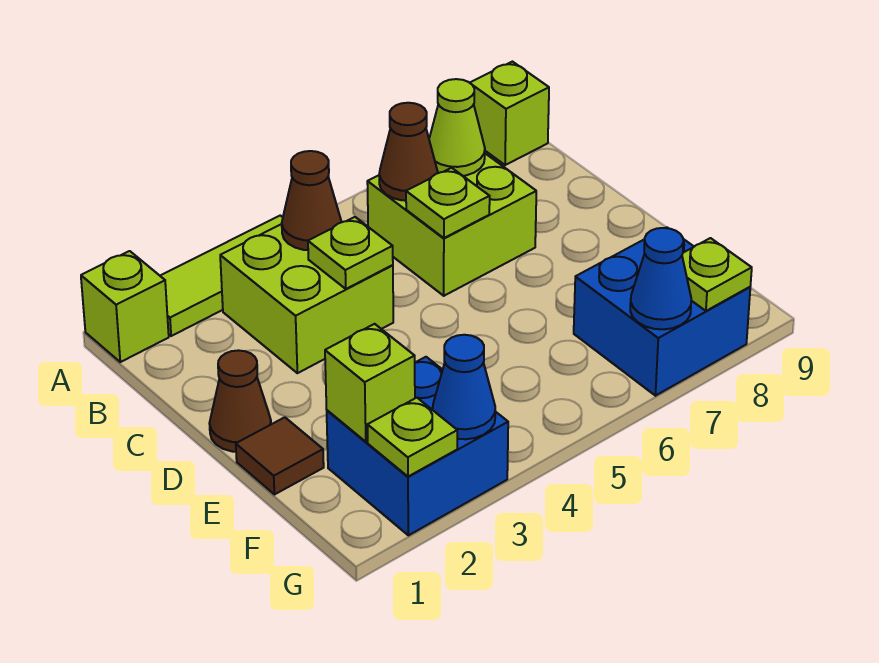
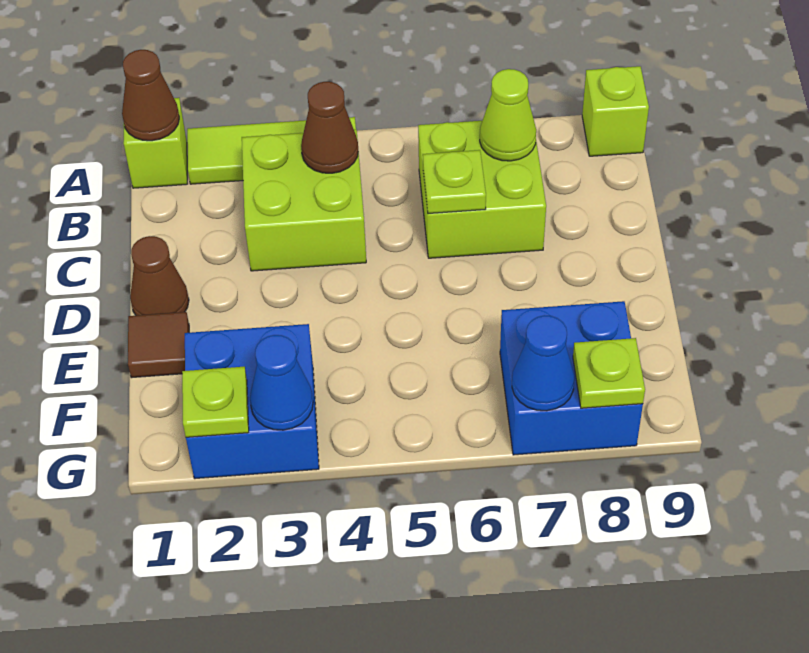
brown 1x1 cone [379,103,438,201] -> brown 1x1 cone moved to [122,50,179,141]
lime 1x1 plate [308,217,393,289] -> none
lime 1x1 brick [325,324,415,442] -> none

